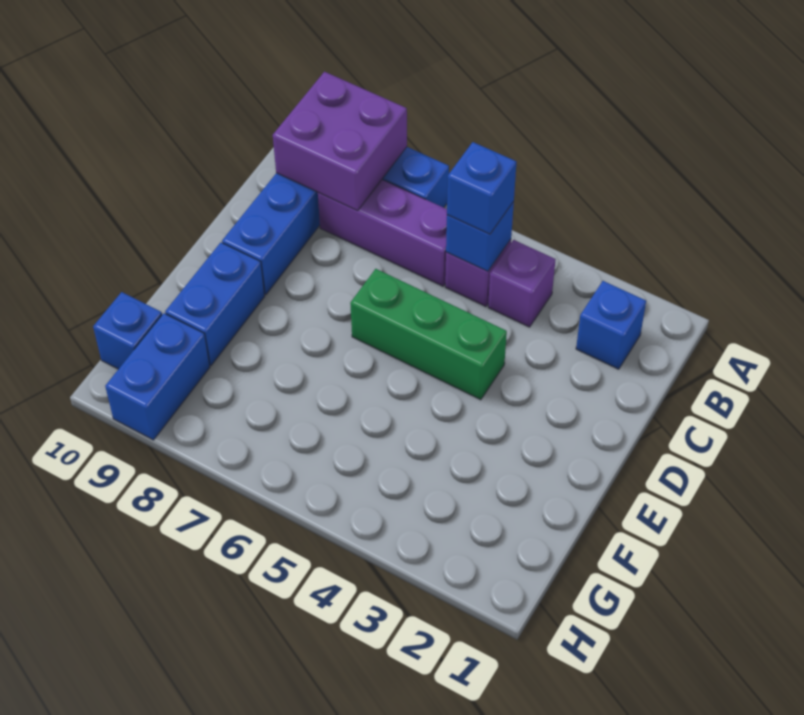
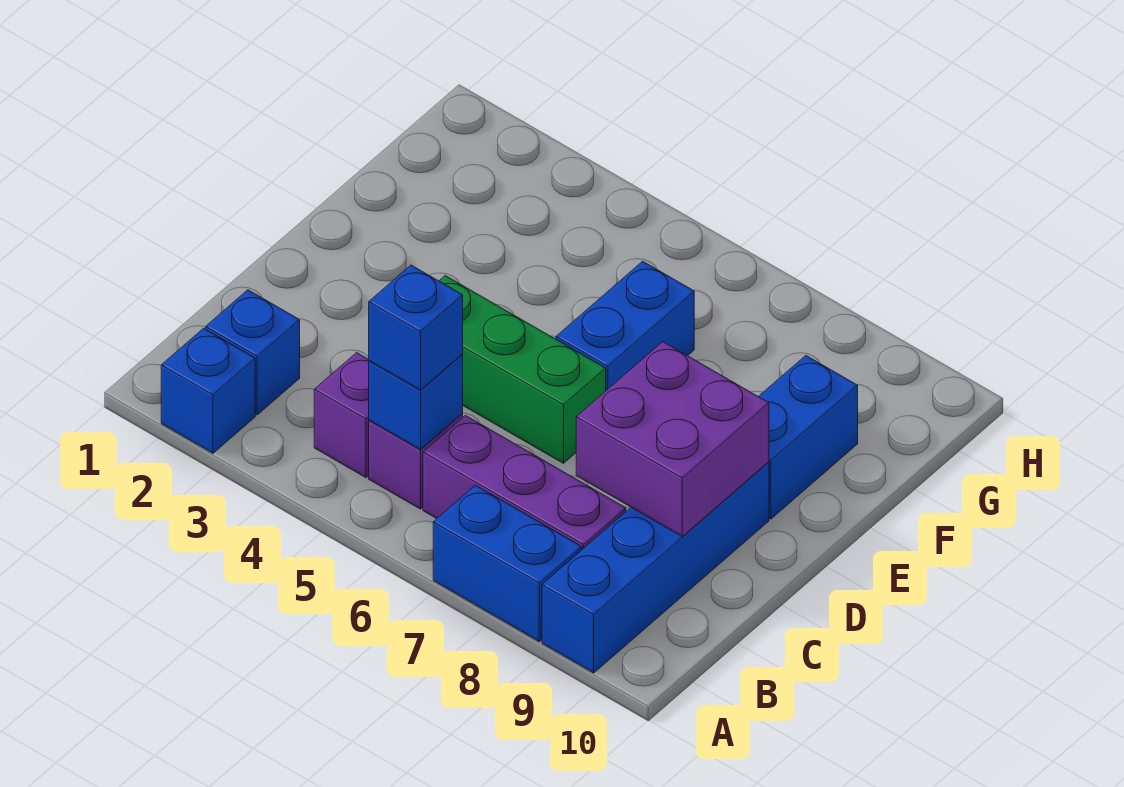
purple 2x2 brick [273,72,407,211] -> purple 2x2 brick moved to [576,342,769,536]
blue 1x2 brick [105,313,210,440] -> blue 1x2 brick moved to [556,261,694,390]
blue 1x1 brick [93,292,162,369] -> blue 1x1 brick moved to [161,328,255,453]

